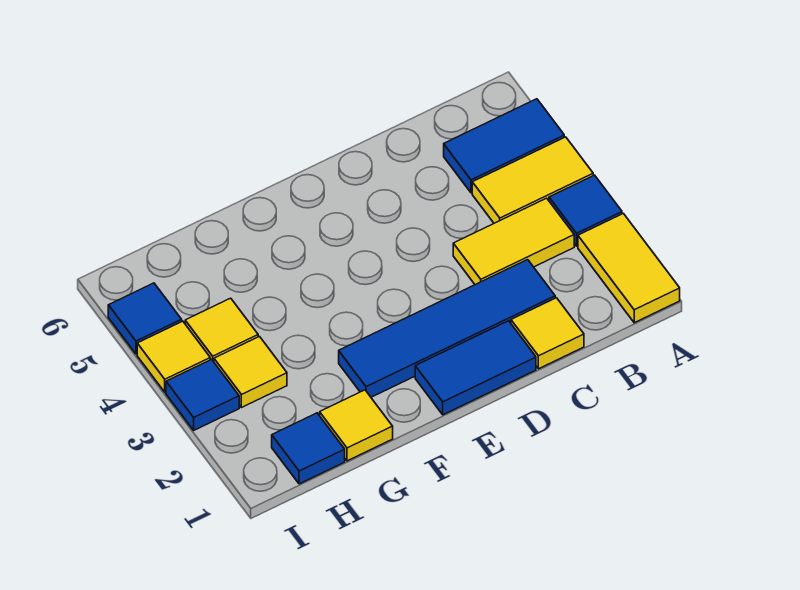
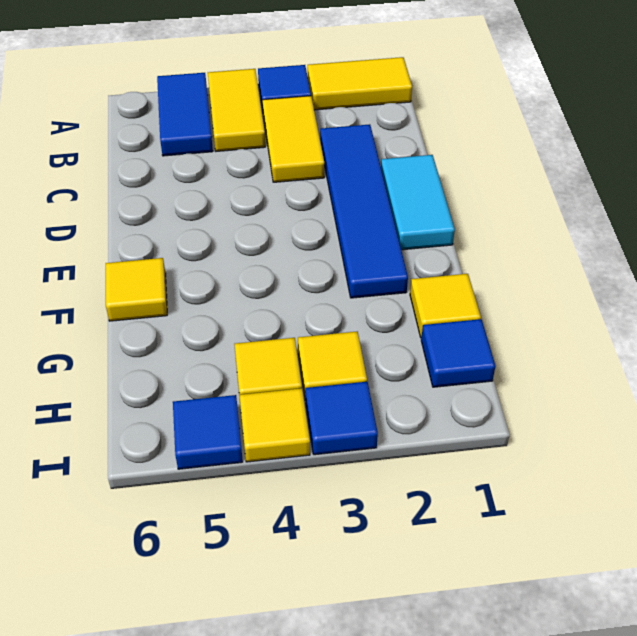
yellow 1x1 tile [511,298,584,369] -> yellow 1x1 tile moved to [106,258,167,321]
blue 1x2 tile [415,321,536,415] -> cyan 1x2 tile [381,155,455,250]

